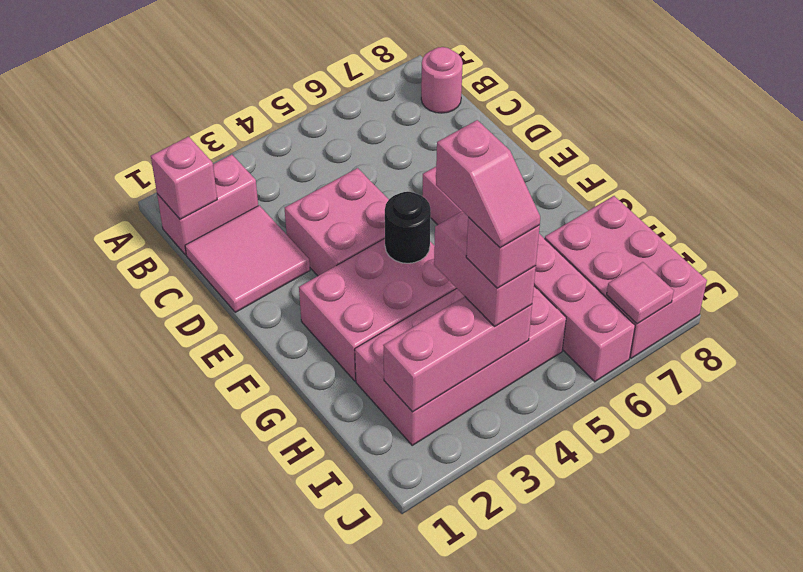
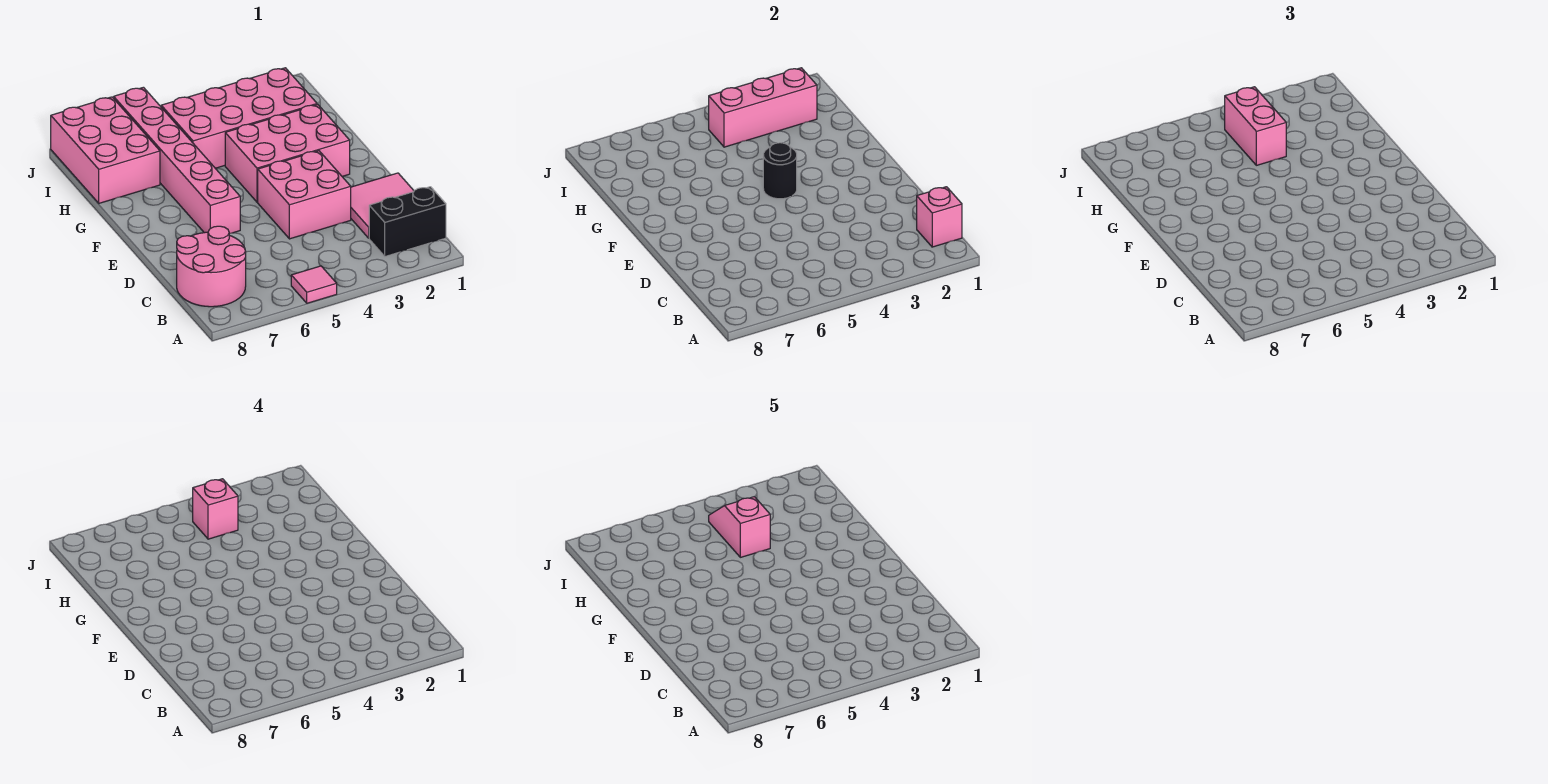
pink 1x2 brick [157,155,258,255] -> black 1x2 brick [369,187,446,256]
pink 1x1 round brick [421,47,463,113] -> pink 2x2 round brick [177,226,246,307]
pink 1x1 tile [607,262,674,324] -> pink 1x1 tile moved to [291,266,337,303]

